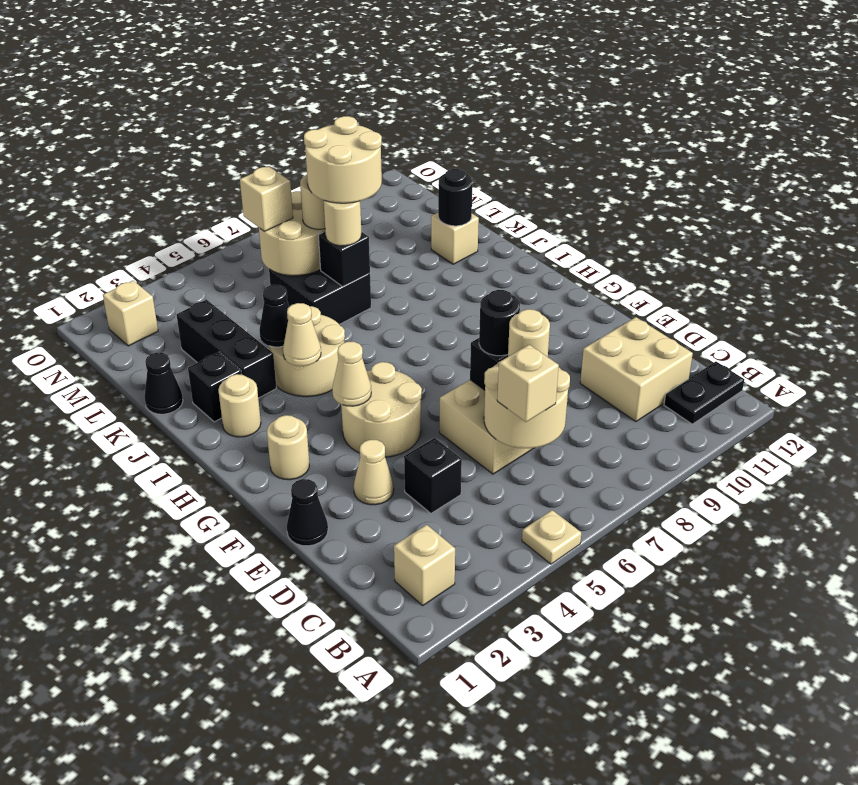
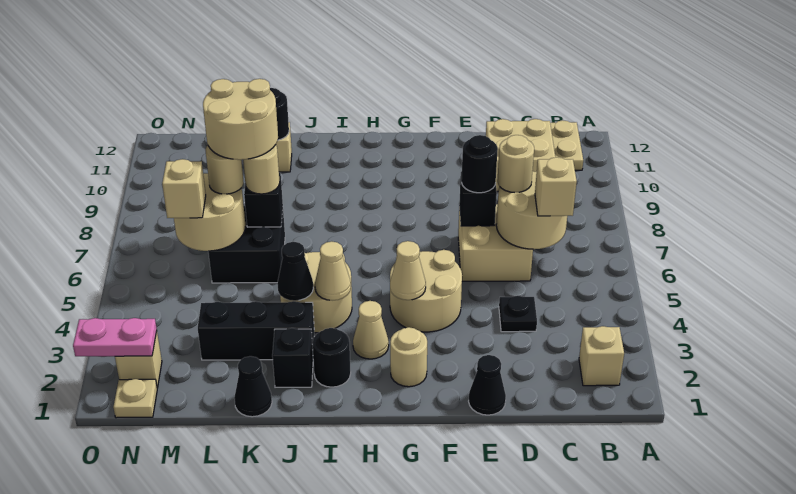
tan 1x1 plate [522,510,581,564] -> tan 1x1 plate moved to [113,379,157,418]
black 1x2 plate [664,362,744,424] -> tan 1x2 plate [550,120,583,170]
black 1x1 brick [404,438,462,513] -> black 1x1 plate [499,296,537,332]
tan 1x1 cone [354,440,394,505] -> tan 1x1 cone moved to [353,301,389,359]
tan 1x1 round brick [218,374,261,437] -> black 1x1 round brick [312,328,351,387]
none -> pink 1x2 plate [73,318,157,356]

